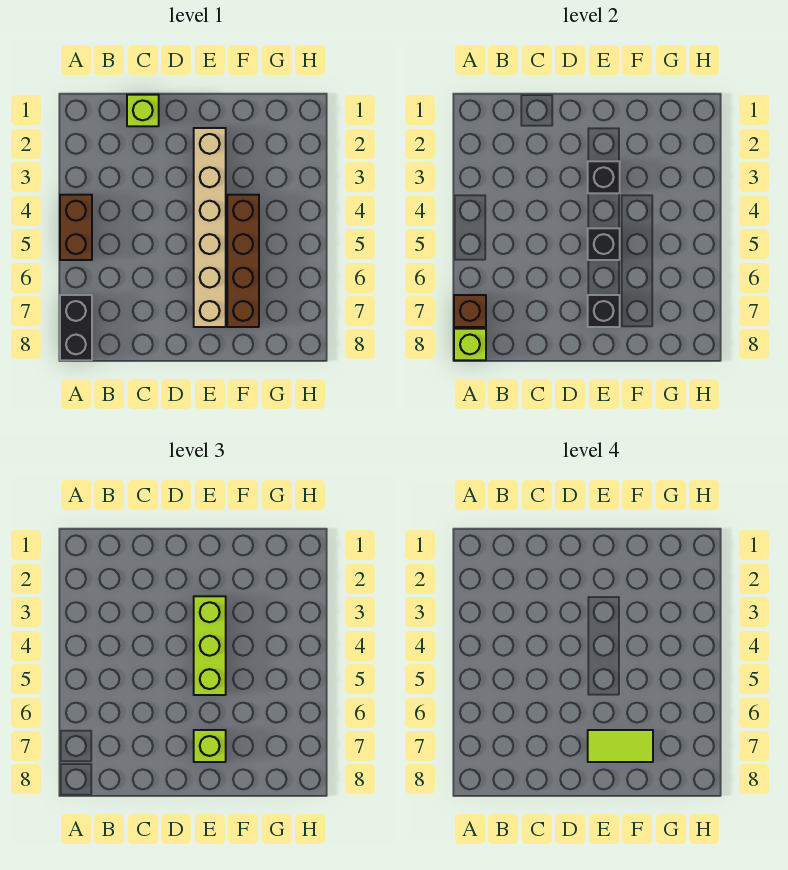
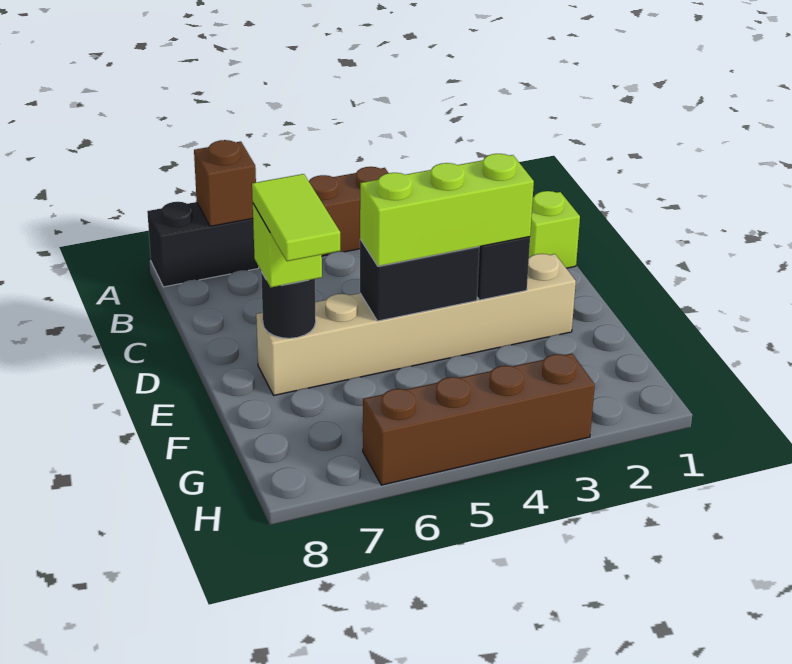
lime 1x1 brick [454,329,486,360] -> none
black 1x1 brick [588,228,620,260] -> black 1x2 brick [360,239,479,321]
black 1x1 brick [588,295,620,327] -> black 1x1 round brick [261,272,316,338]
brown 1x4 brick [227,195,259,327] -> brown 1x4 brick moved to [363,354,595,485]

